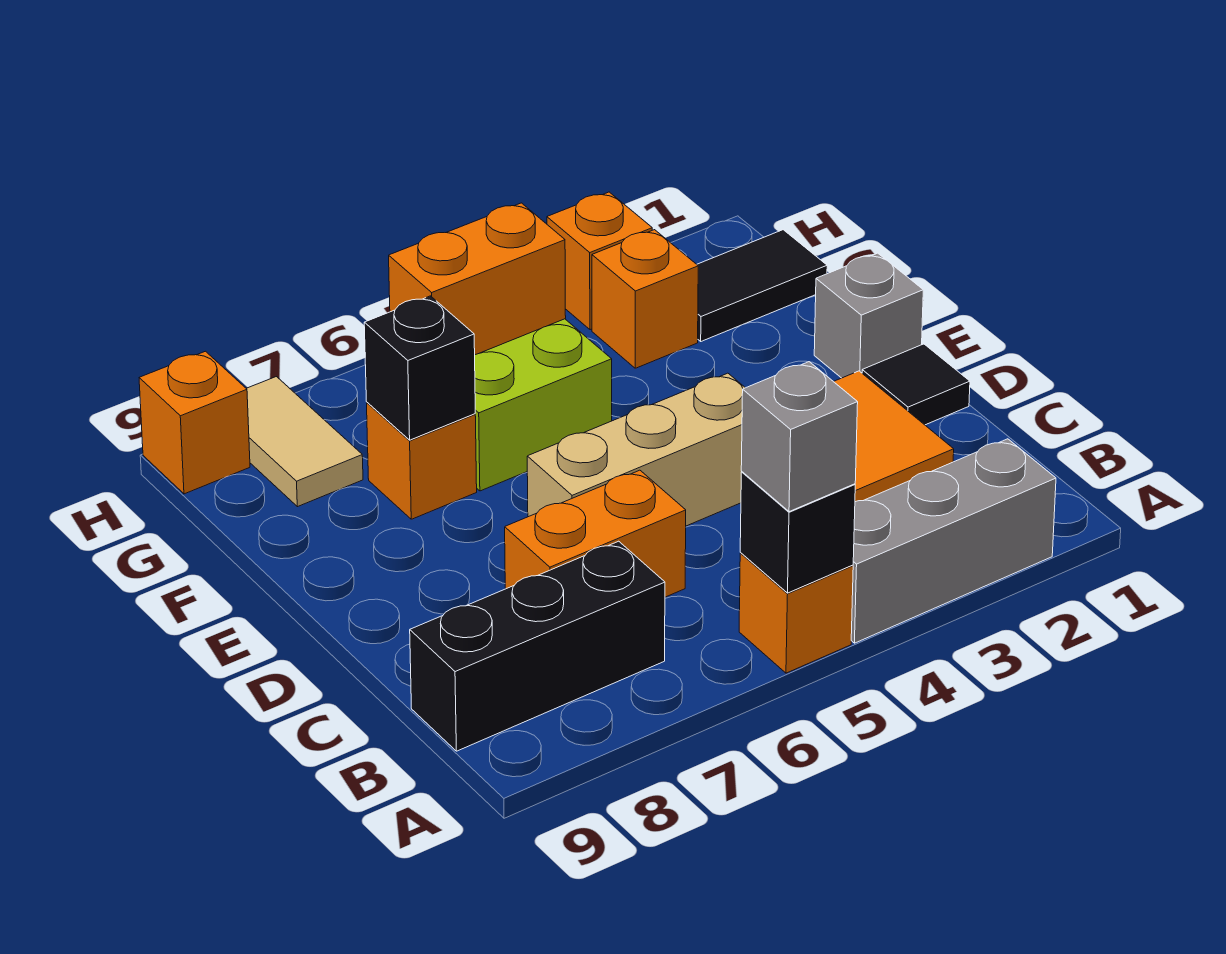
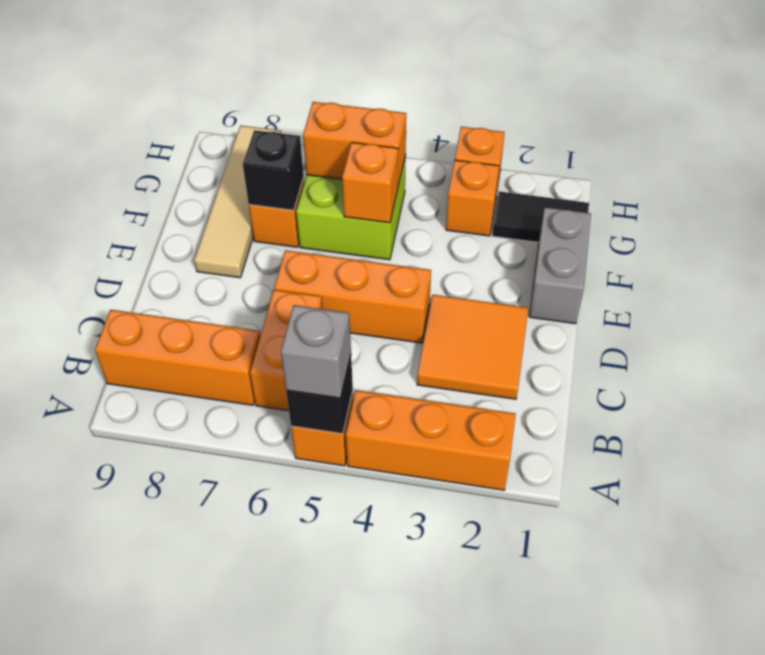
grey 1x3 brick [851,439,1056,643] -> orange 1x3 brick [346,390,516,490]
black 1x3 brick [410,541,665,751] -> orange 1x3 brick [95,310,260,405]
orange 1x2 brick [505,470,686,597] -> orange 1x2 brick turned to [250,290,323,411]
black 1x1 tile [862,344,970,425] -> none
tan 1x3 brick [527,373,745,526] -> orange 1x3 brick [274,250,431,343]
grey 1x1 brick [814,253,923,378] -> grey 1x2 brick [529,207,591,324]
tan 1x2 tile [246,377,363,507] -> tan 1x4 tile [194,125,281,278]
orange 1x1 brick [139,351,250,494] -> orange 1x1 brick moved to [342,142,398,223]

